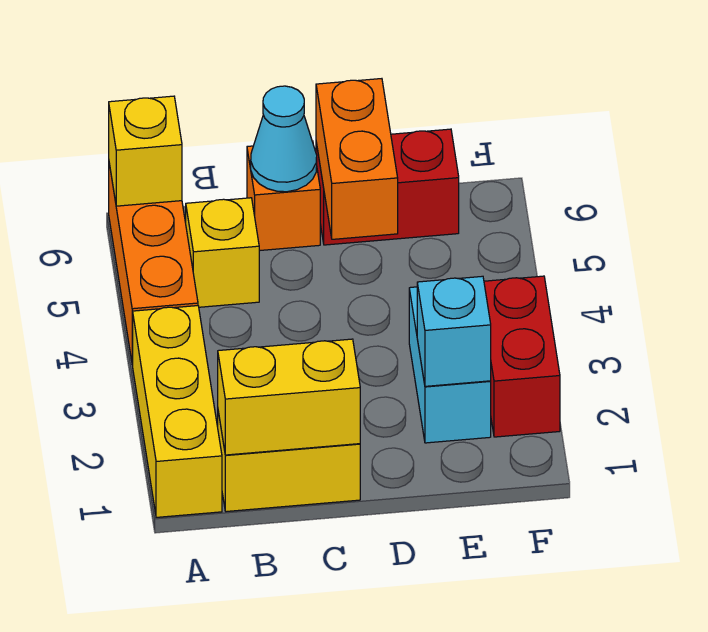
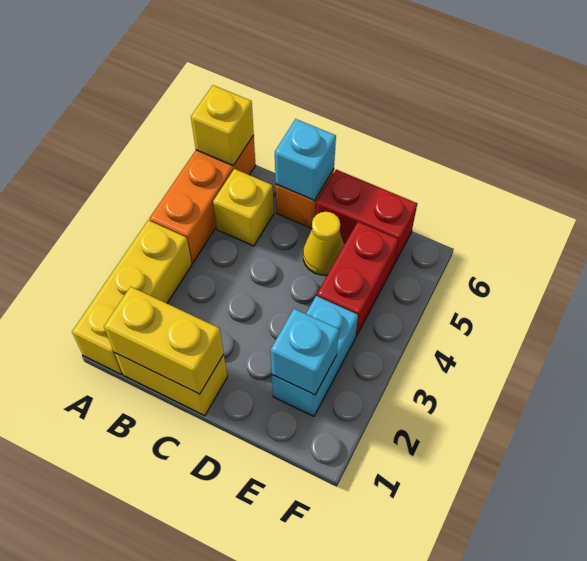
cyan 1x1 cone [251,86,317,192] -> cyan 1x1 brick [275,119,336,201]
none -> yellow 1x1 cone [303,212,344,275]
orange 1x2 brick [316,79,398,239] -> none
red 1x2 brick [484,276,560,437] -> red 1x2 brick moved to [317,222,398,337]

